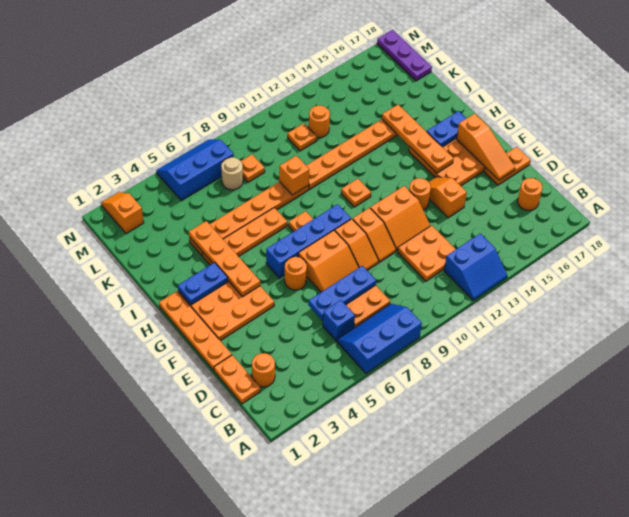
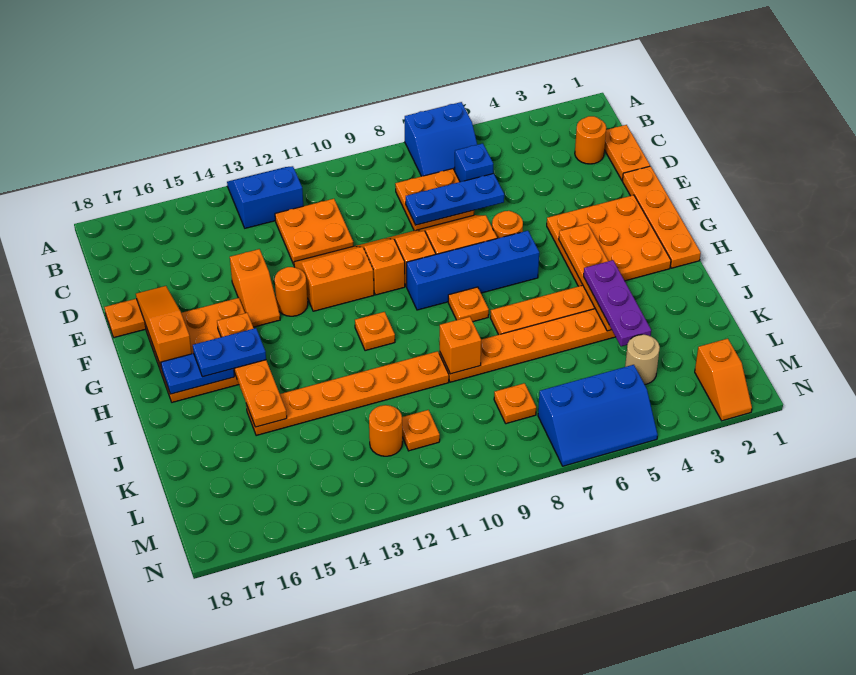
blue 2x3 slope [337,304,422,373] -> blue 2x2 slope [405,102,477,176]
orange 1x1 round brick [518,178,542,211] -> none
blue 1x2 plate [178,263,228,305] -> blue 1x2 plate moved to [193,328,266,377]
tan 1x1 round brick [221,157,243,190] -> tan 1x1 round brick moved to [625,335,660,384]
purple 1x3 plate [377,30,432,81] -> purple 1x3 plate moved to [584,260,651,346]

